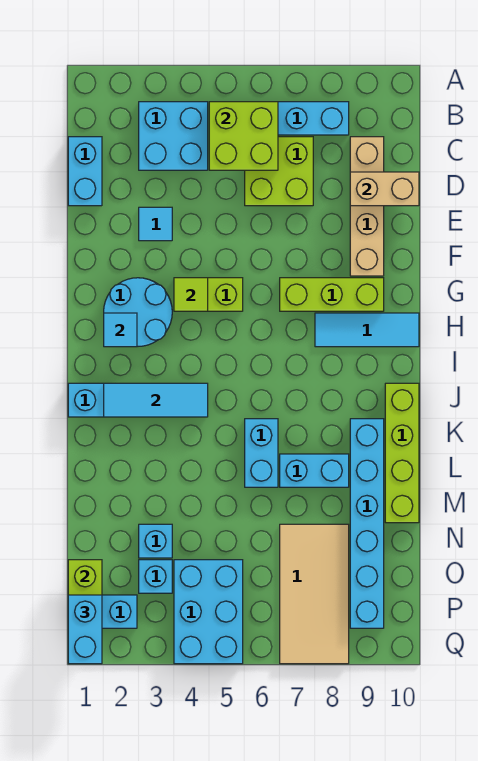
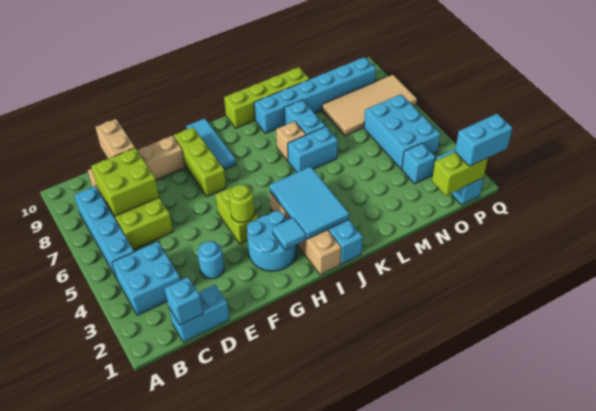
lime 2x2 brick [209,102,278,170] -> lime 2x2 brick moved to [91,148,159,216]
cyan 1x1 tile [139,207,172,241] -> cyan 1x1 round brick [198,241,224,279]
lime 1x1 tile [174,278,208,311] -> lime 1x1 round brick [229,185,255,222]
none -> tan 1x4 brick [270,192,341,275]
cyan 1x3 tile [104,383,208,417] -> cyan 2x3 tile [270,167,349,239]
none -> tan 1x1 brick [276,121,306,161]
cyan 1x1 brick [139,524,172,558] -> cyan 1x1 brick moved to [165,277,203,325]
cyan 2x3 brick [174,560,243,664] -> cyan 2x3 brick turned to [364,94,440,169]

